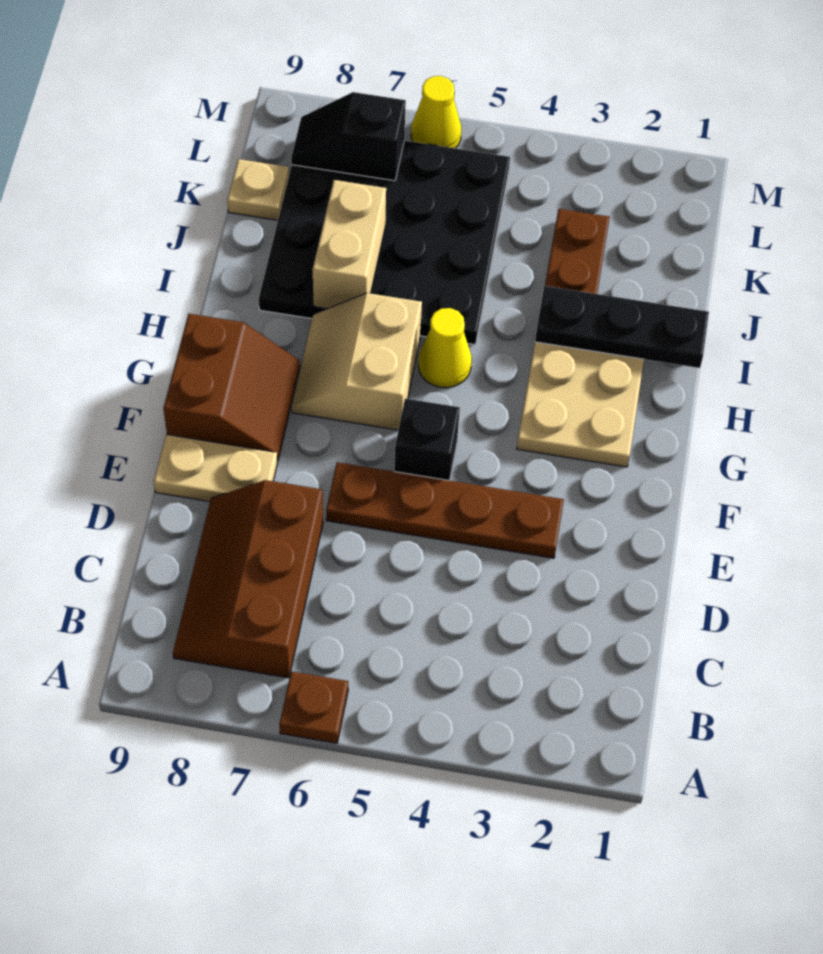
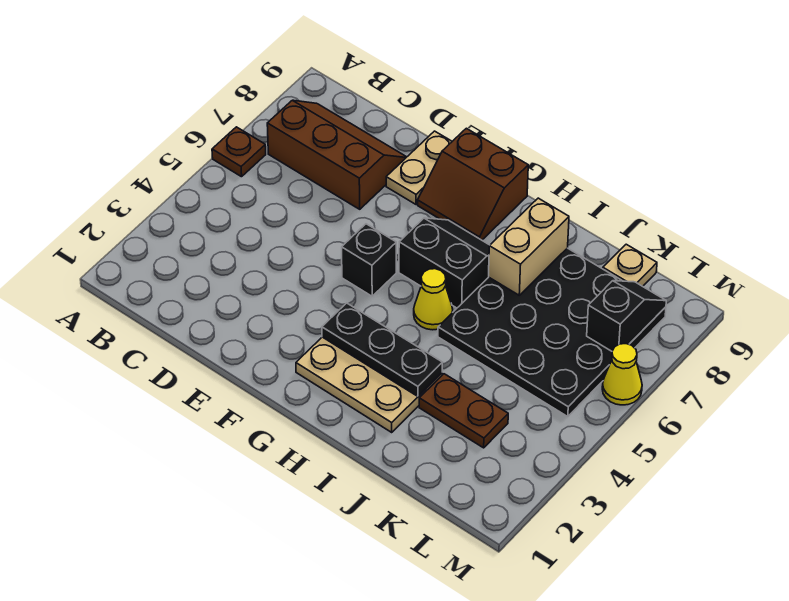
brown 1x4 plate [326,462,564,558] -> none
tan 2x2 slope [292,293,422,430] -> black 2x2 slope [399,218,490,308]
black 1x3 plate [535,286,709,368] -> black 1x3 plate turned to [322,303,443,396]
tan 1x2 brick [313,180,386,309] -> tan 1x2 brick turned to [489,198,569,295]

